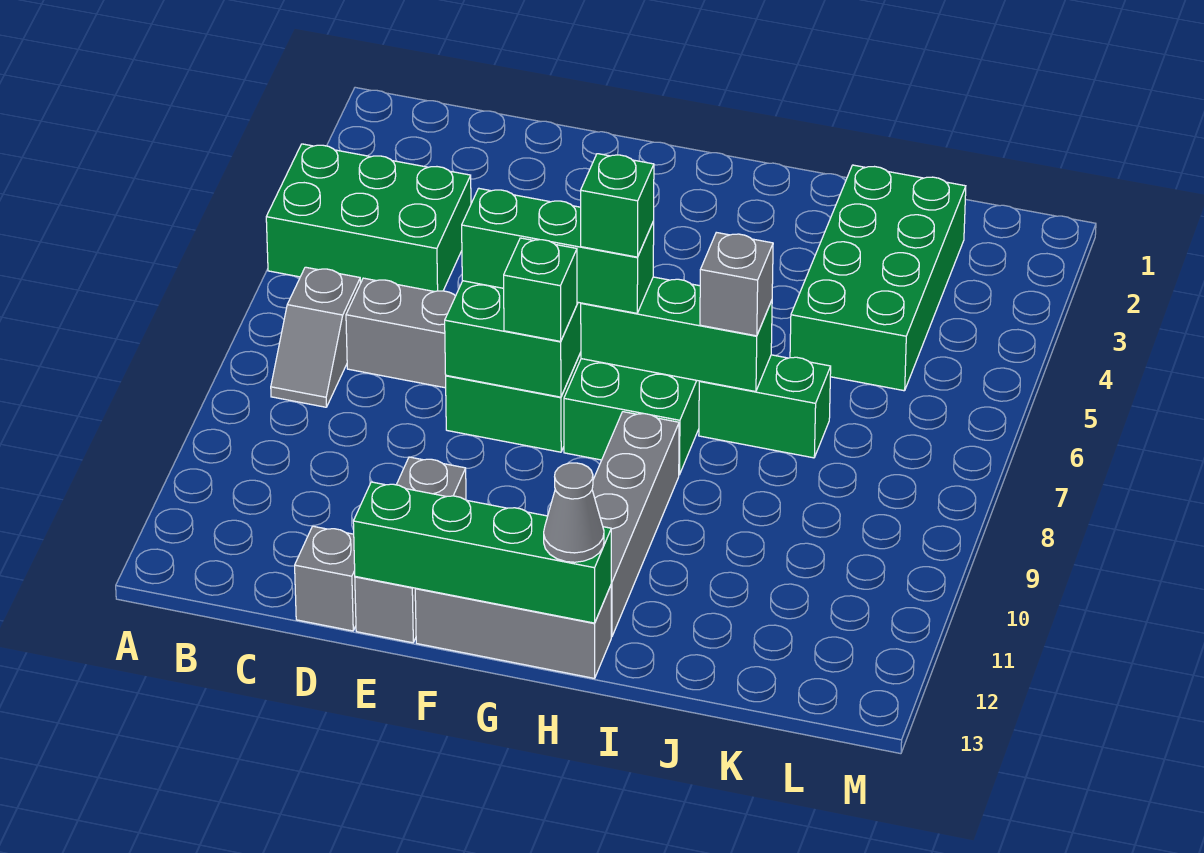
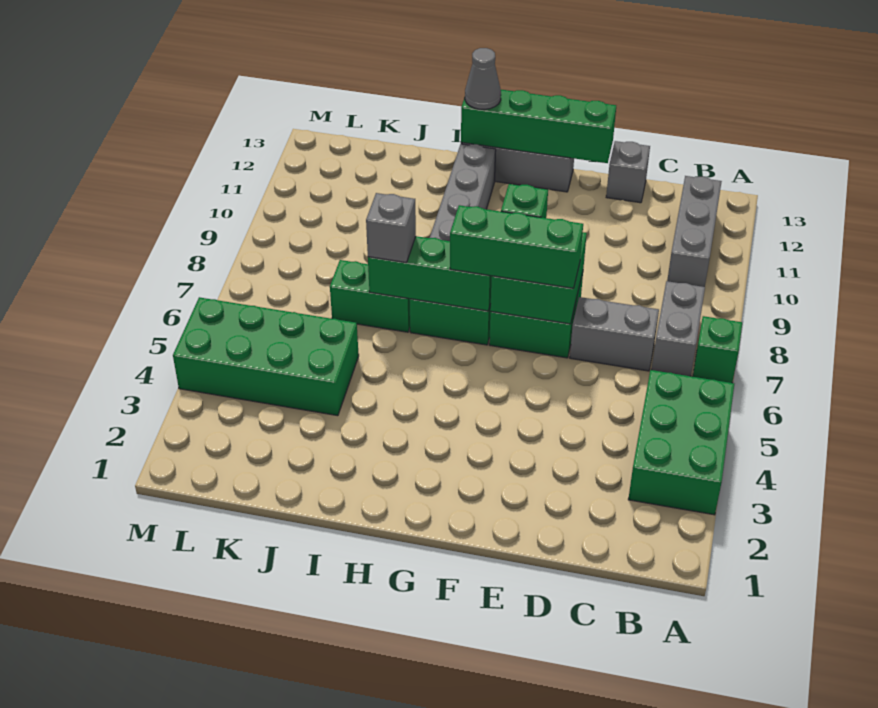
green 2x3 brick [266,144,471,292] -> green 2x3 brick turned to [628,370,734,515]
grey 1x2 slope [271,267,360,407] -> grey 1x2 brick [652,281,705,376]
grey 1x3 brick [355,457,466,643] -> grey 1x3 brick moved to [667,176,722,287]
green 1x1 brick [581,154,654,257] -> green 1x1 brick moved to [693,316,742,383]
green 2x4 brick [790,165,966,391] -> green 2x4 brick turned to [173,297,359,416]

